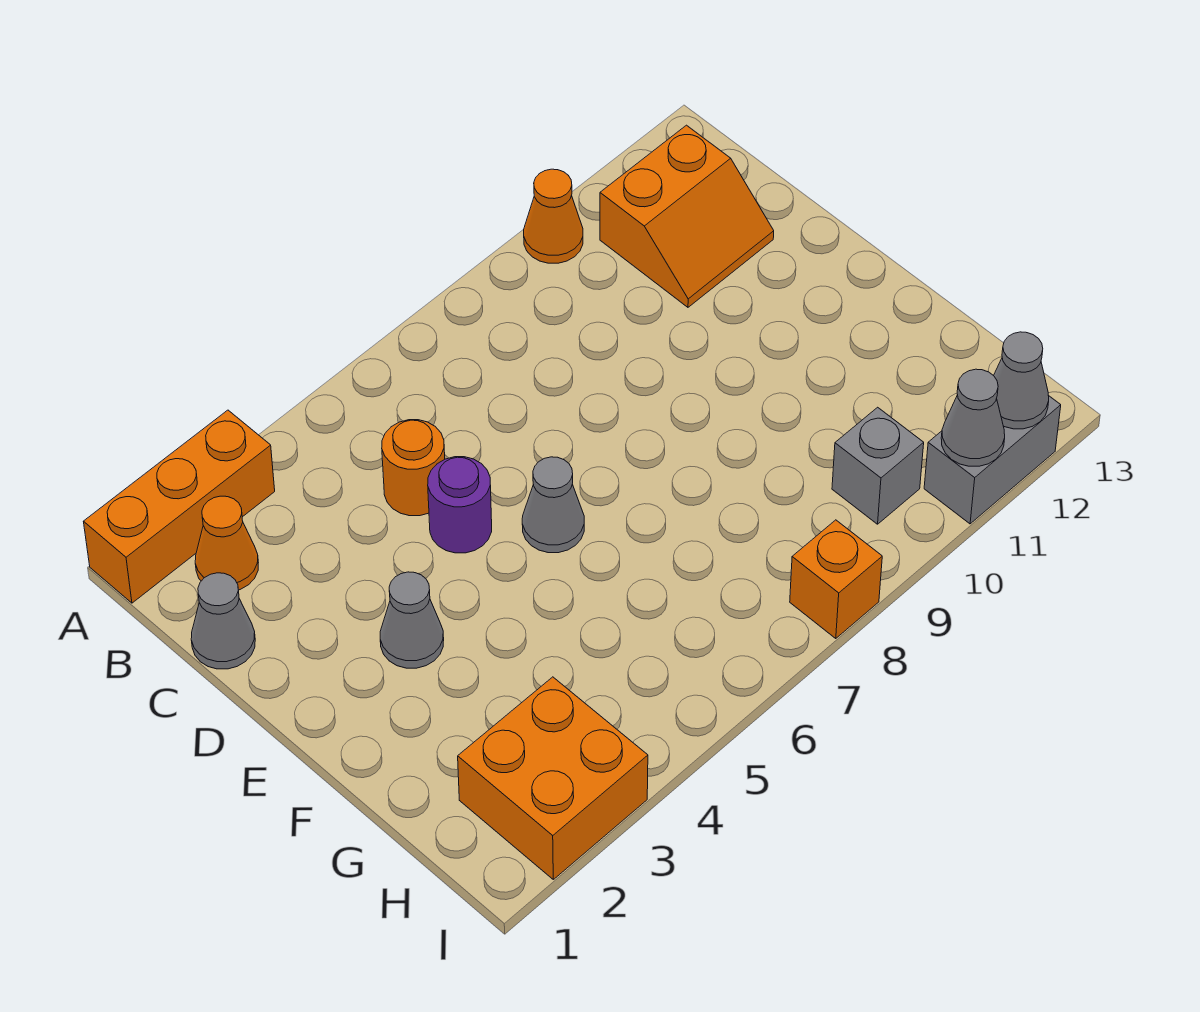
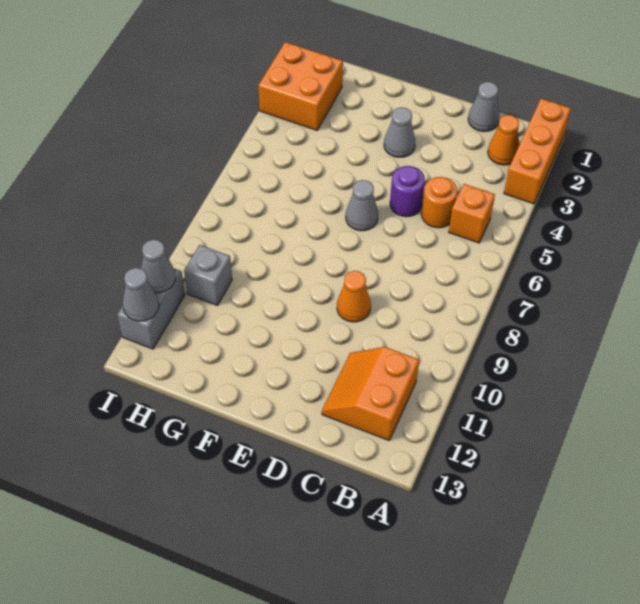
orange 1x1 cone [524,169,583,263] -> orange 1x1 cone moved to [337,271,371,322]
orange 1x1 brick [790,520,882,639] -> orange 1x1 brick moved to [449,184,495,243]

